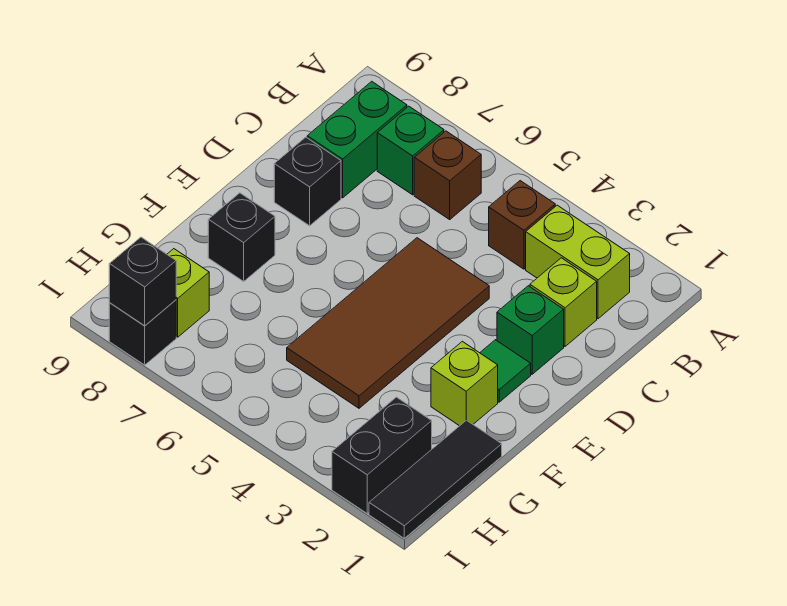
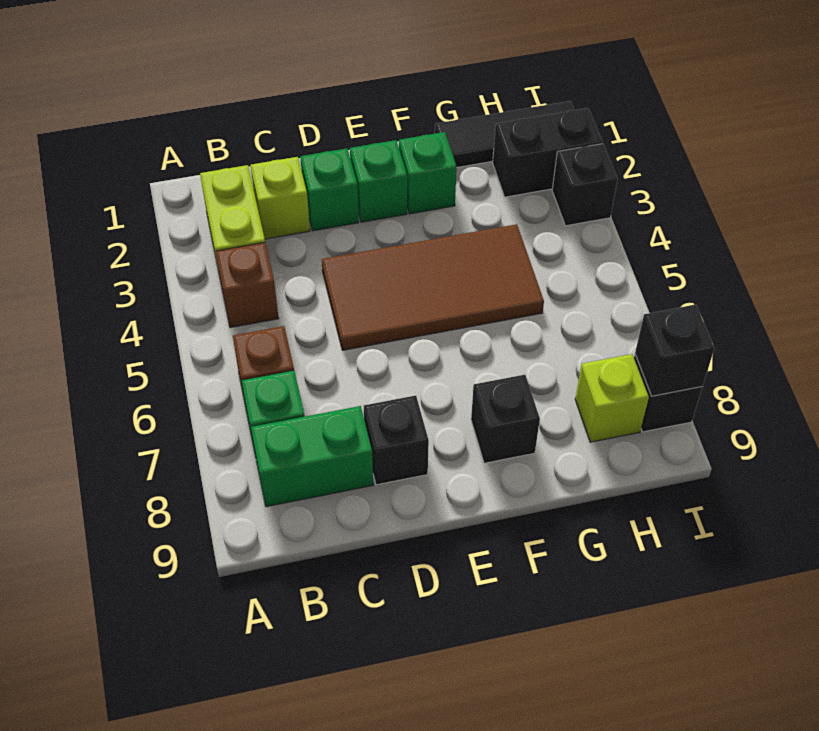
green 1x1 tile [480,340,531,402] -> green 1x1 brick [350,140,407,222]
lime 1x1 brick [431,341,498,426] -> green 1x1 brick [399,132,457,214]
none -> black 1x1 brick [552,144,617,226]

